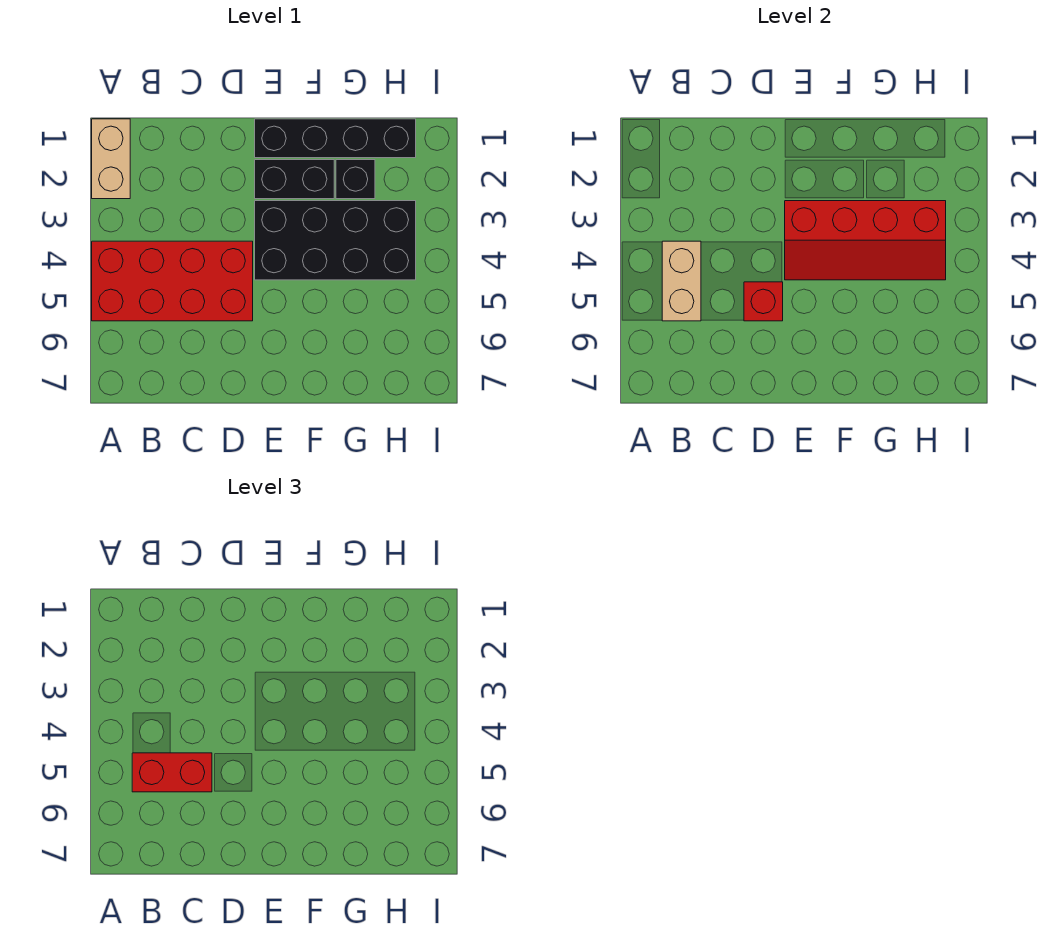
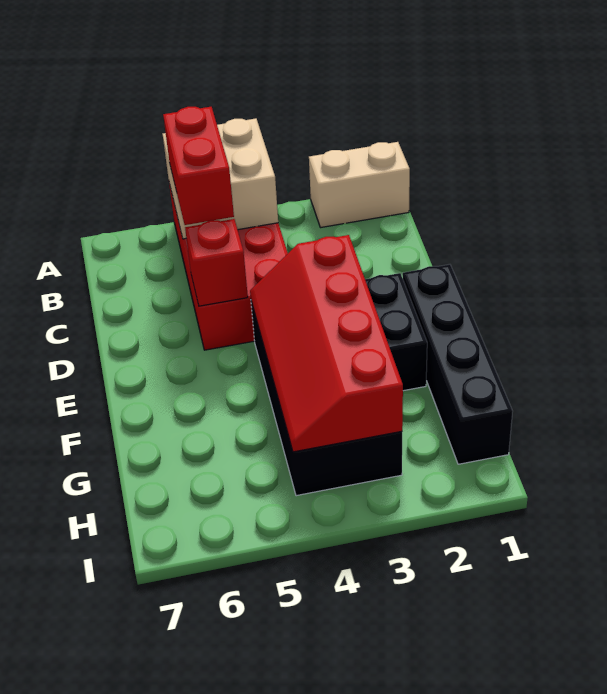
tan 1x2 brick [662,241,701,321] -> tan 2x2 brick [163,118,278,239]
black 1x1 brick [336,160,375,199] -> none

